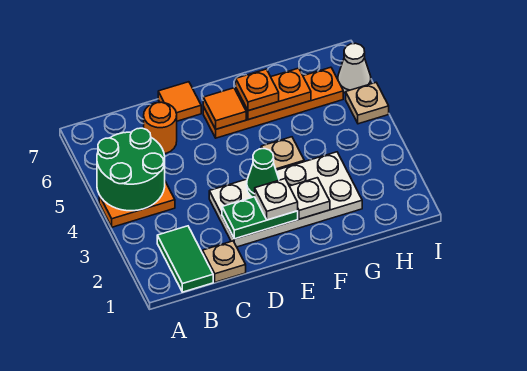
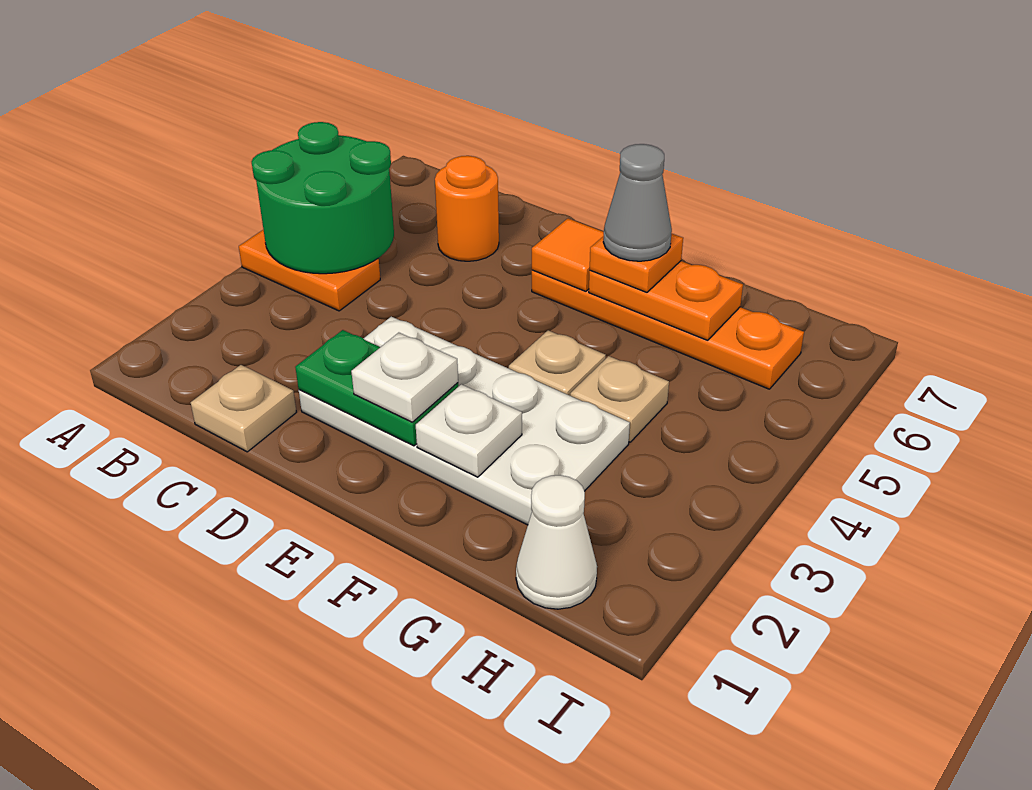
green 1x2 tile [157,226,213,292] -> none
orange 1x1 tile [158,82,201,121] -> none
green 1x1 cone [247,149,279,197] -> none
none -> grey 1x1 cone [603,144,672,261]
tan 1x1 plate [346,83,389,124] -> tan 1x1 plate moved to [570,356,669,442]
white 1x1 cone [338,43,371,93] -> white 1x1 cone moved to [516,475,597,609]

